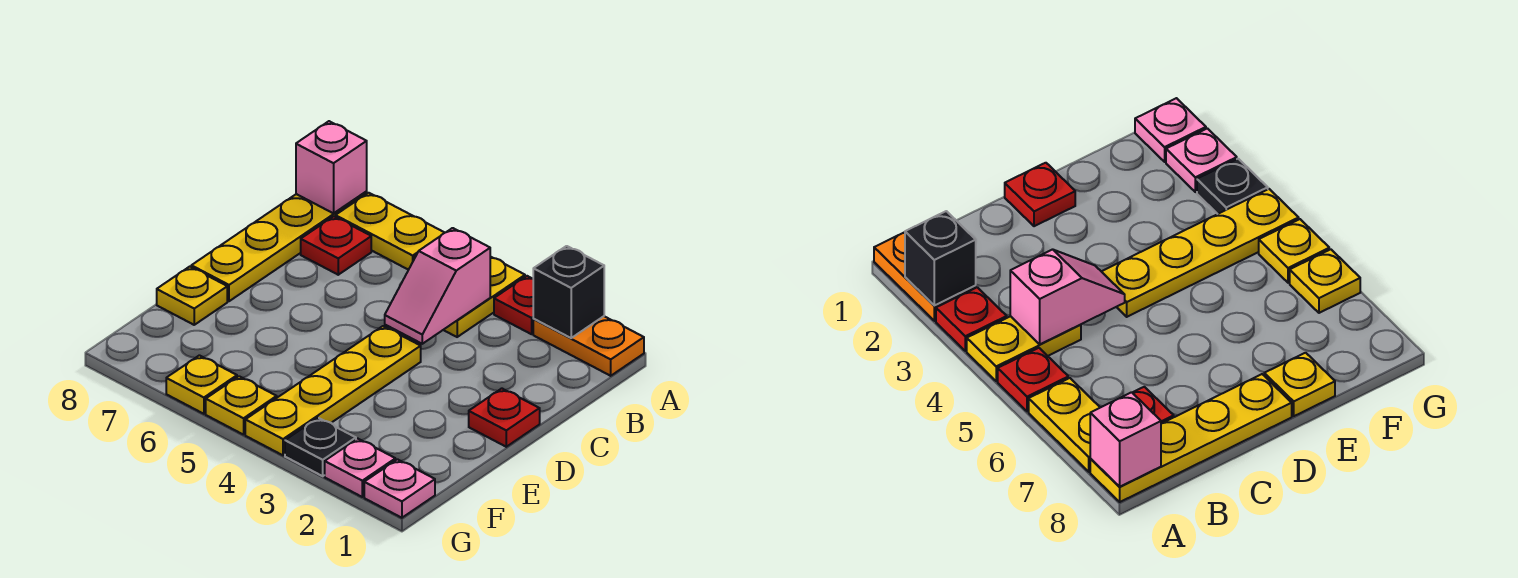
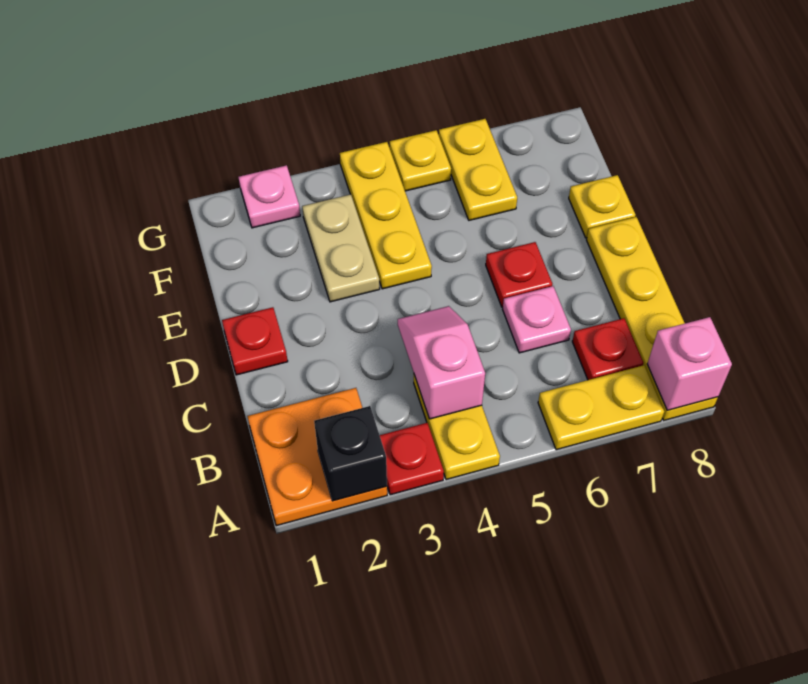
orange 1x2 plate [533,316,644,376] -> orange 2x2 plate [248,388,387,526]
red 1x1 plate [998,348,1068,411] -> red 1x1 plate moved to [486,242,552,307]
yellow 1x4 plate [245,326,421,455] -> yellow 1x3 plate [340,142,432,289]
none -> tan 1x2 plate [302,194,380,302]
pink 1x1 plate [364,459,435,518] -> pink 1x1 plate moved to [503,286,571,353]
black 1x1 plate [285,418,356,476] -> none
yellow 1x1 plate [166,355,237,414] -> yellow 1x2 plate [439,119,517,220]

